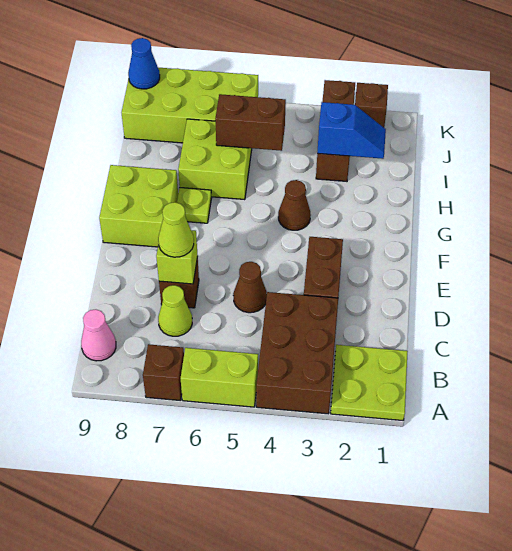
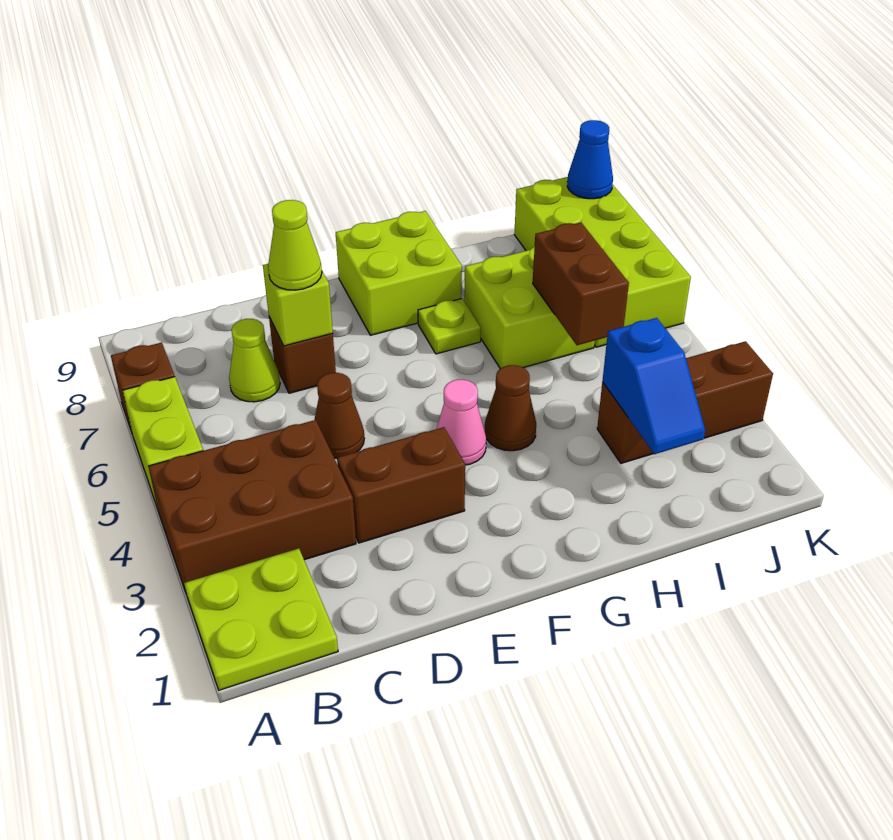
pink 1x1 cone [81,309,116,361] -> pink 1x1 cone moved to [437,379,486,465]
brown 1x1 brick [355,83,388,127] -> none

